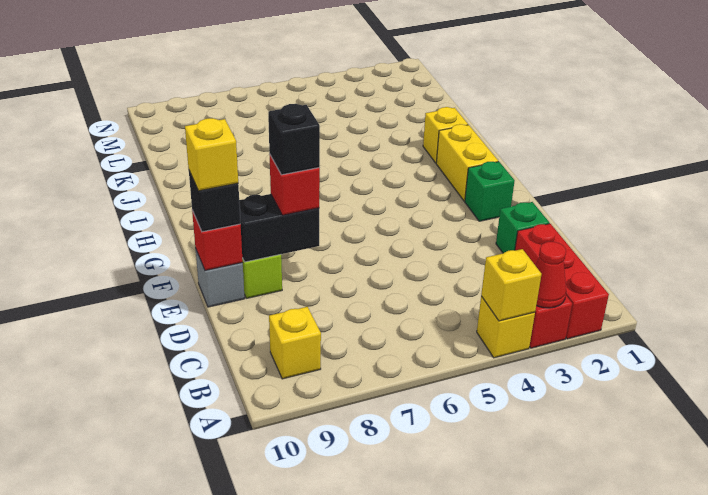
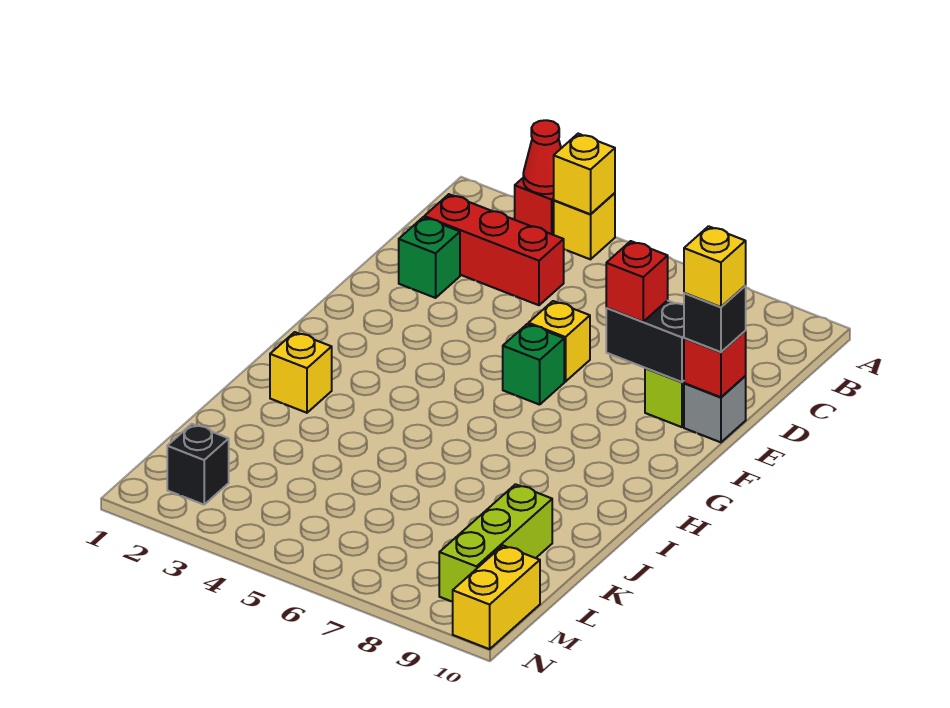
red 1x3 brick [515,224,609,339] -> red 1x3 brick turned to [424,194,564,305]
yellow 1x1 brick [269,307,321,379] -> yellow 1x1 brick moved to [528,301,590,382]
black 1x1 brick [268,104,320,175] -> black 1x1 brick moved to [167,424,229,505]
green 1x1 brick [465,161,515,221] -> green 1x1 brick moved to [503,324,564,405]
yellow 1x2 brick [436,124,498,201] -> yellow 1x2 brick moved to [453,546,540,649]
none -> lime 1x3 brick [439,484,552,602]

